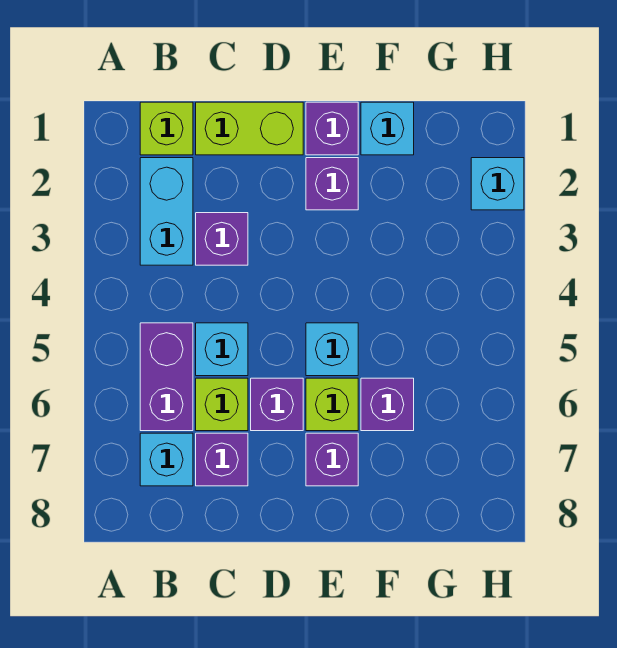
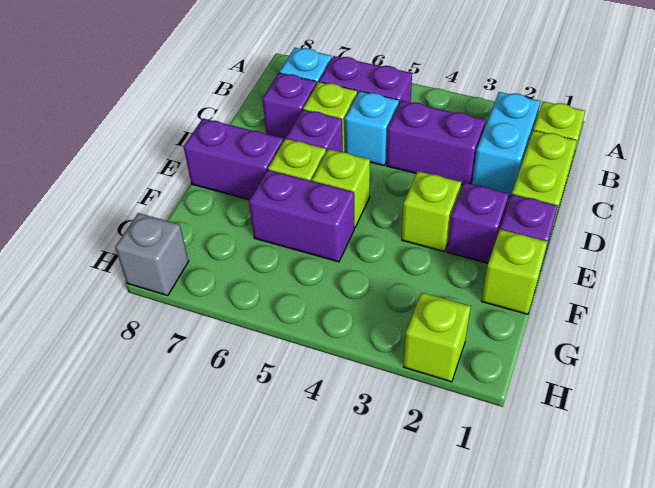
cyan 1x2 brick [140,158,193,265] -> cyan 1x2 brick turned to [472,92,540,197]
purple 1x1 brick [196,213,248,265] -> purple 1x2 brick [387,101,486,185]
none -> lime 1x1 brick [402,171,461,252]
cyan 1x1 brick [306,323,358,376] -> lime 1x1 brick [312,149,370,228]
purple 1x1 brick [306,433,358,486] -> purple 1x2 brick [184,119,284,200]
cyan 1x1 brick [361,102,414,155] -> lime 1x1 brick [481,229,548,314]
purple 1x1 brick [361,378,414,431] -> purple 1x2 brick [249,170,354,262]
cyan 1x1 brick [471,158,524,210] -> lime 1x1 brick [403,292,471,382]
none -> grey 1x1 brick [115,213,189,296]

